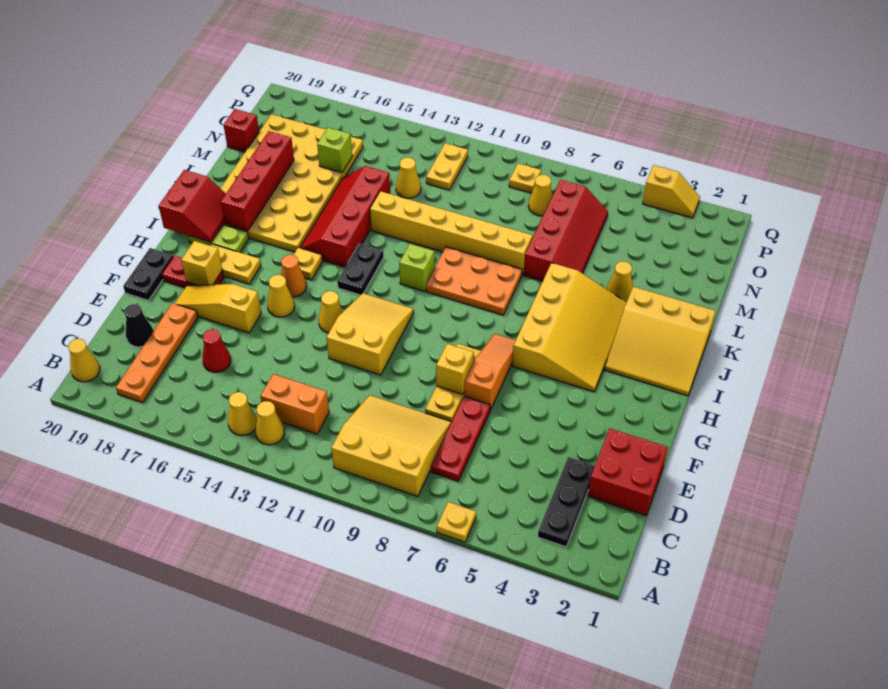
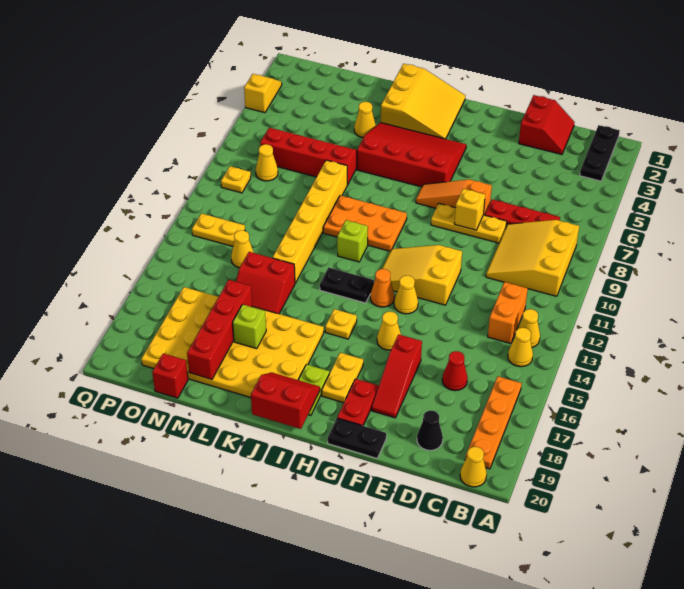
yellow 1x1 plate [437,502,476,542] -> none
black 1x3 plate [538,457,595,547] -> black 1x3 plate turned to [580,125,620,181]
orange 1x4 plate [116,303,198,403] -> orange 1x4 plate turned to [465,376,522,469]
red 2x2 brick [588,428,668,515] -> red 2x2 slope [519,95,575,154]
yellow 1x3 slope [175,284,261,333] -> red 1x3 slope [372,334,422,418]
yellow 1x1 brick [181,241,222,285] -> none
yellow 3x4 slope [512,263,627,392] -> red 3x4 slope [357,123,466,187]
orange 1x1 cone [281,255,306,297] -> orange 1x1 cone moved to [370,269,394,307]
orange 2x3 plate [426,247,522,315] -> orange 2x3 plate turned to [323,195,407,251]
red 2x4 slope [300,166,390,267] -> red 2x2 slope [236,252,295,314]
red 1x4 brick [221,131,294,231] -> red 1x4 brick turned to [187,280,252,380]
lime 1x1 brick [317,128,352,173] -> lime 1x1 brick moved to [233,305,266,349]

